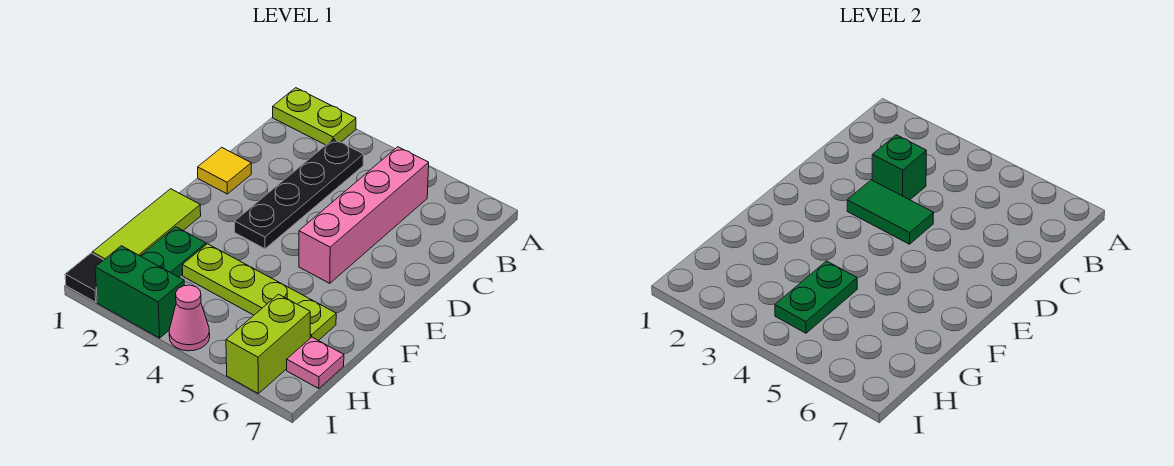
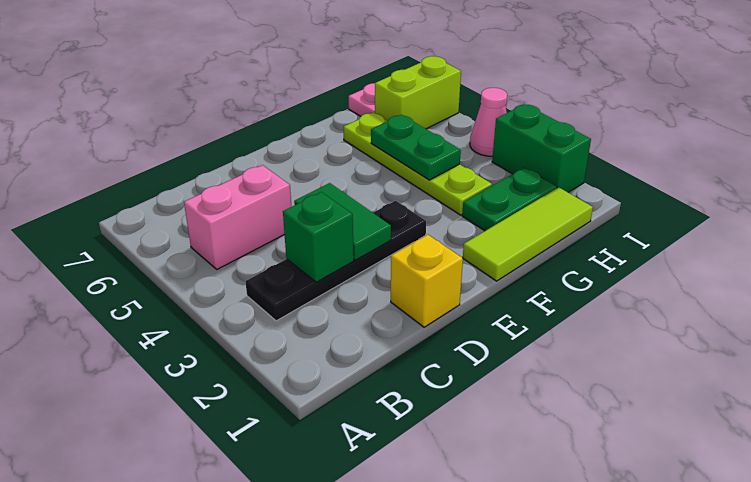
lime 1x2 plate [273,88,356,145] -> none
pink 1x4 brick [299,147,429,283] -> pink 1x2 brick [184,165,291,269]
yellow 1x1 tile [198,148,251,194] -> yellow 1x1 brick [391,235,463,327]
green 1x2 plate [775,261,857,333] -> green 1x2 plate turned to [371,115,461,180]
black 1x1 tile [65,253,103,302] -> none

